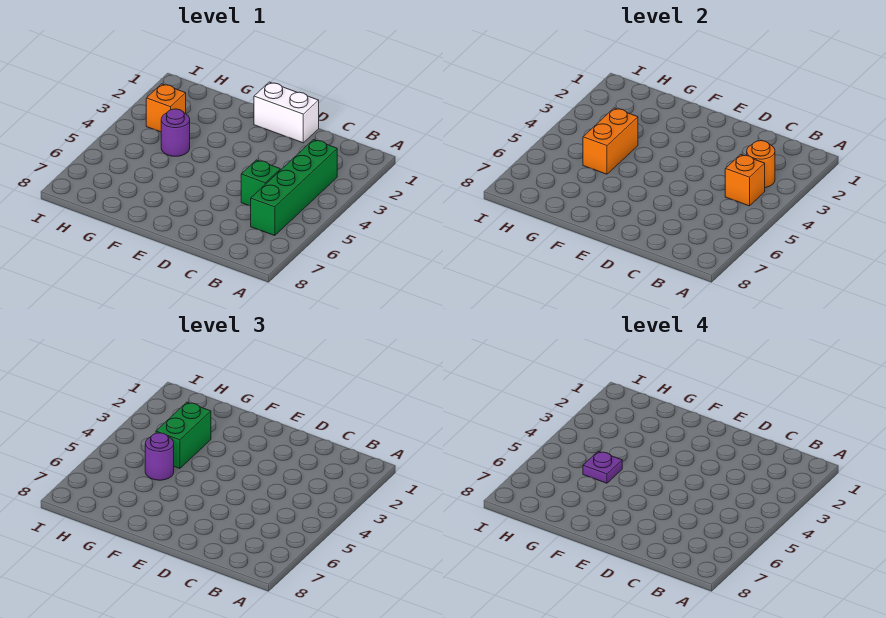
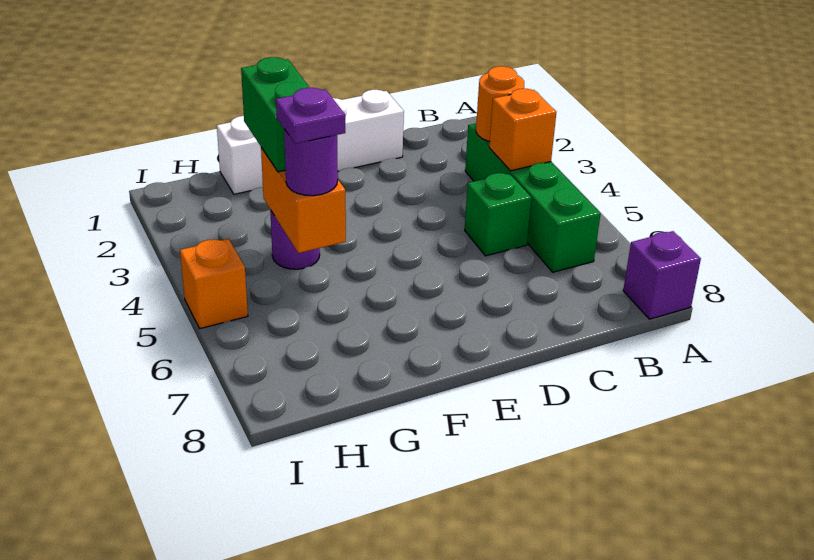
none -> purple 1x1 brick [623,231,701,319]
white 1x2 brick [254,82,319,143] -> white 1x4 brick [217,90,404,194]
orange 1x1 brick [146,84,186,132] -> orange 1x1 brick moved to [180,239,248,329]

